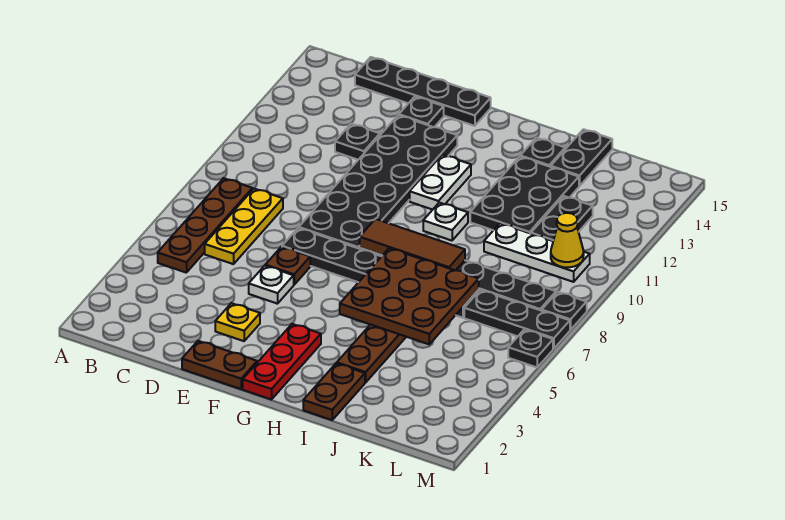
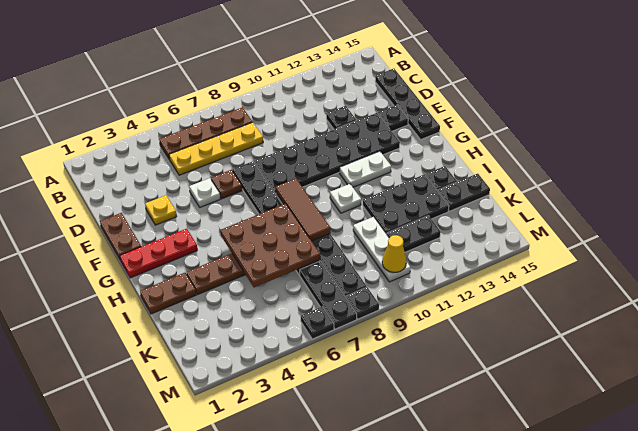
yellow 1x3 plate [205,189,283,264] -> yellow 1x4 plate [169,122,263,175]

